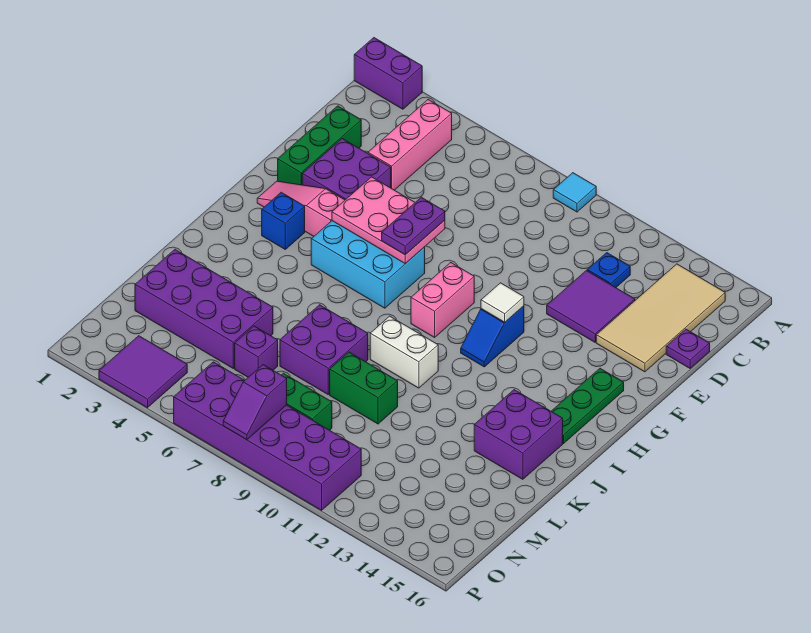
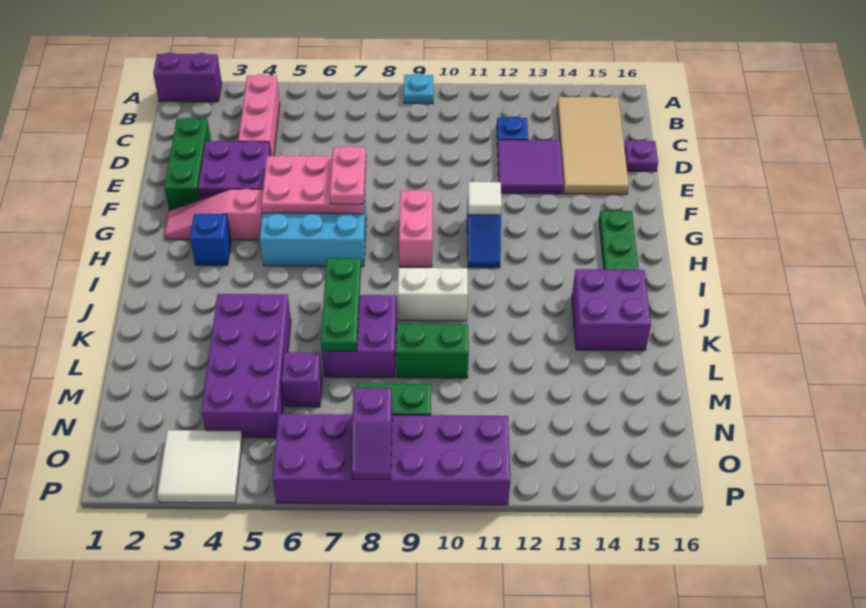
cyan 1x1 tile [553,173,596,212] -> cyan 1x1 plate [404,74,433,104]
purple 1x2 plate [382,197,445,255] -> pink 1x2 plate [330,146,366,204]
none -> green 1x3 plate [321,258,361,351]
purple 2x4 brick [135,250,273,368] -> purple 2x4 brick turned to [201,294,291,438]
purple 2x2 tile [99,336,187,408] -> white 2x2 tile [157,430,243,503]

